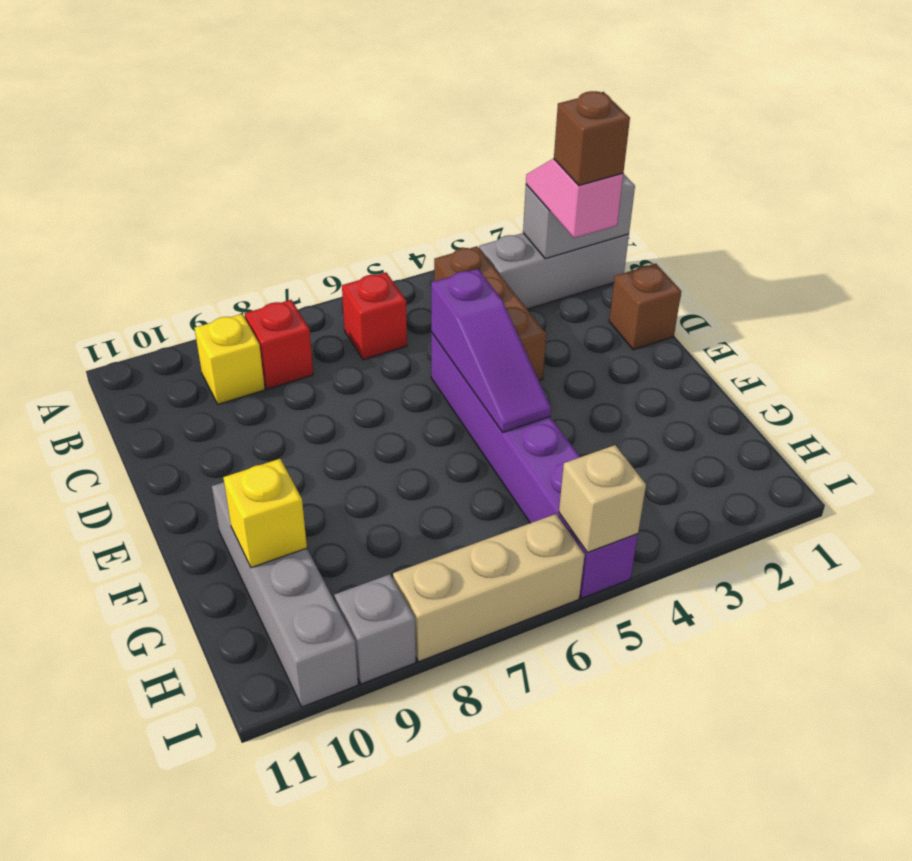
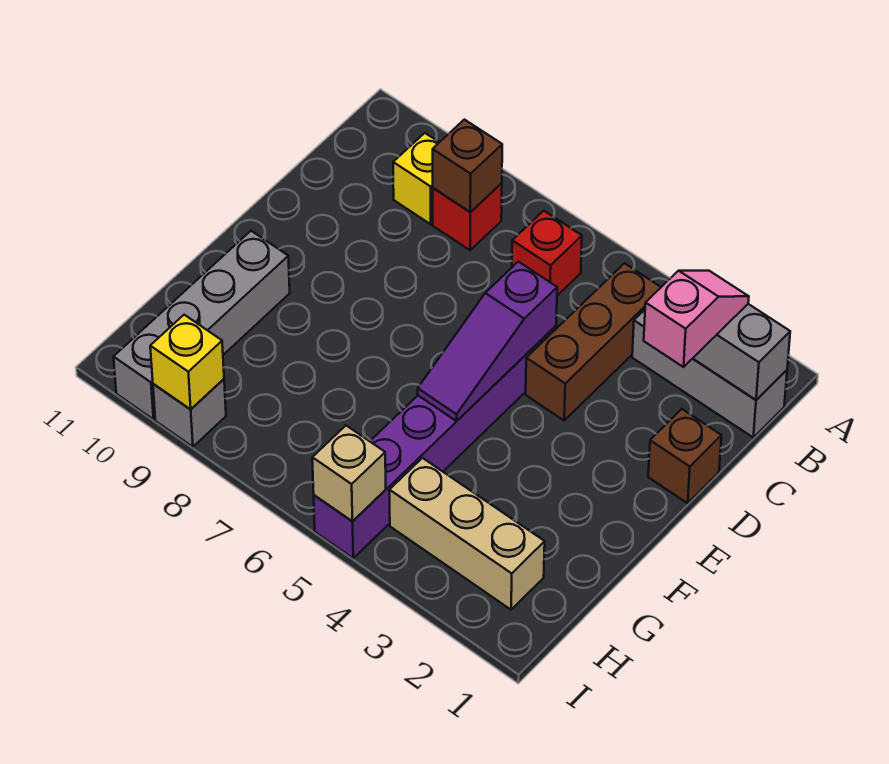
brown 1x1 brick [554,91,630,186] -> brown 1x1 brick moved to [433,120,502,212]
yellow 1x1 brick [223,459,307,568] -> yellow 1x1 brick moved to [150,315,224,409]
tan 1x3 brick [393,514,585,662] -> tan 1x3 brick moved to [389,458,545,610]

